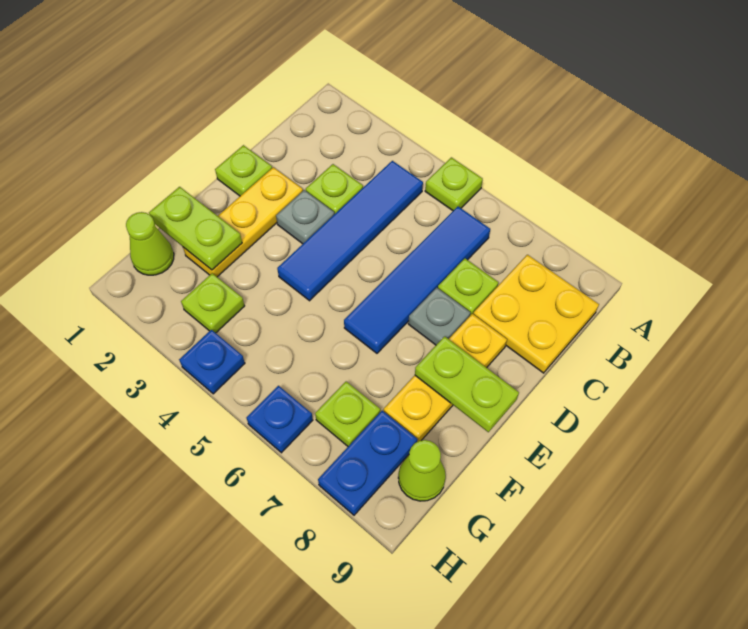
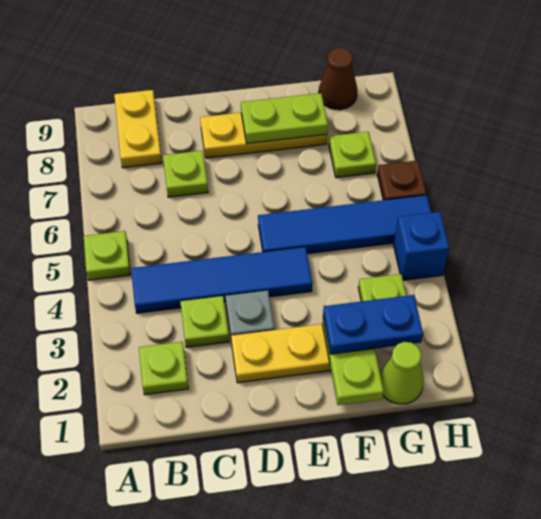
blue 1x4 tile [344,207,490,353] -> blue 1x4 tile moved to [258,195,431,254]
yellow 2x2 plate [473,255,599,373] -> yellow 1x2 plate [114,90,162,168]
lime 1x1 plate [215,145,272,196] -> lime 1x1 plate moved to [139,342,188,395]
grey 1x1 plate [408,288,470,345] -> none
lime 1x2 plate [415,336,519,432] -> lime 1x2 plate turned to [241,93,328,144]
blue 1x2 plate [318,411,418,515] -> blue 1x2 plate moved to [323,295,423,354]
lime 1x1 cone [398,440,446,501] -> brown 1x1 cone [319,48,357,110]
blue 1x1 plate [179,330,245,394] -> blue 1x1 brick [394,212,449,280]
blue 1x1 plate [246,386,313,453] -> brown 1x1 plate [377,160,426,200]

